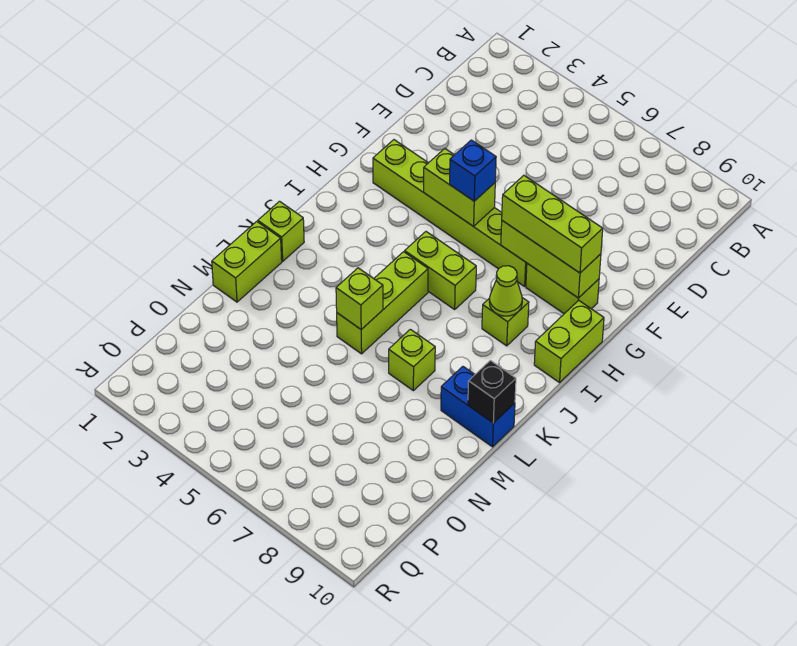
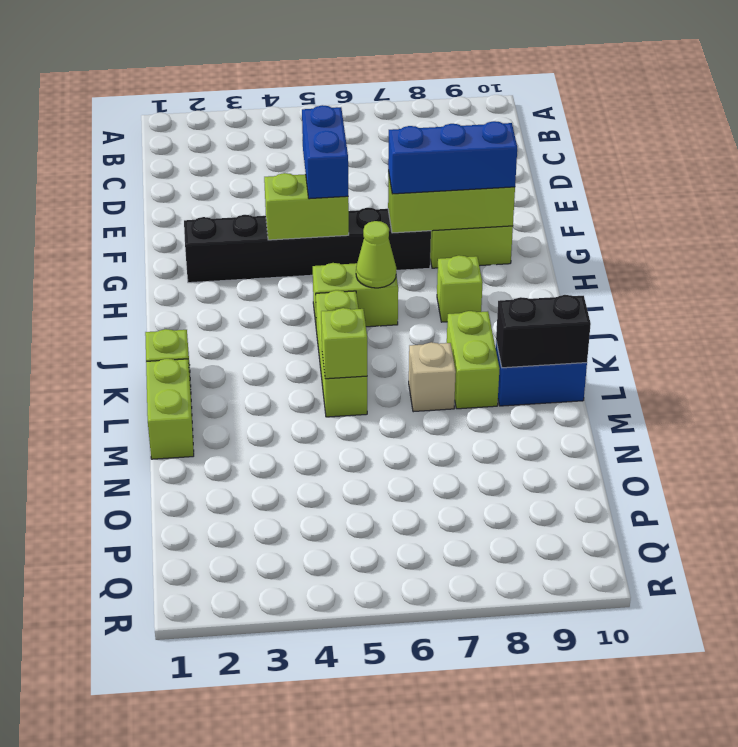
lime 1x6 brick [373,140,527,286] -> black 1x6 brick [184,208,431,283]
blue 1x1 brick [450,140,496,201] -> blue 1x2 brick [302,105,348,199]
lime 1x3 brick [502,175,603,273] -> blue 1x3 brick [388,121,517,194]
lime 1x2 brick [534,300,604,383] -> lime 1x2 brick moved to [447,311,500,409]
lime 1x1 cone [489,266,522,316] -> lime 1x1 cone moved to [356,221,396,288]
lime 1x1 brick [389,329,435,391] -> tan 1x1 brick [409,342,456,412]
black 1x1 brick [468,360,516,423] -> black 1x2 brick [496,295,591,368]

